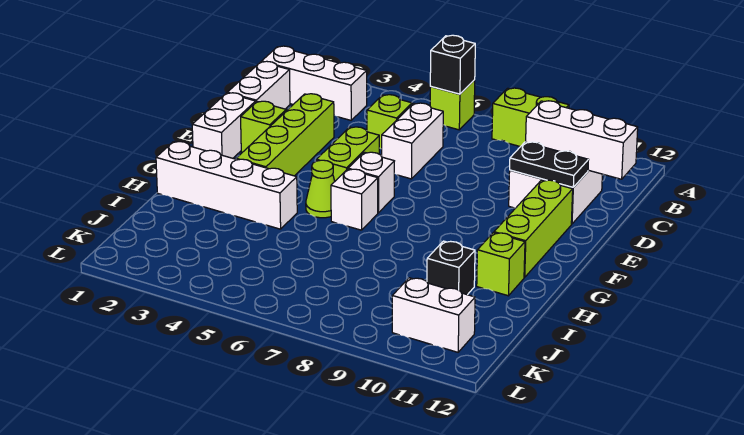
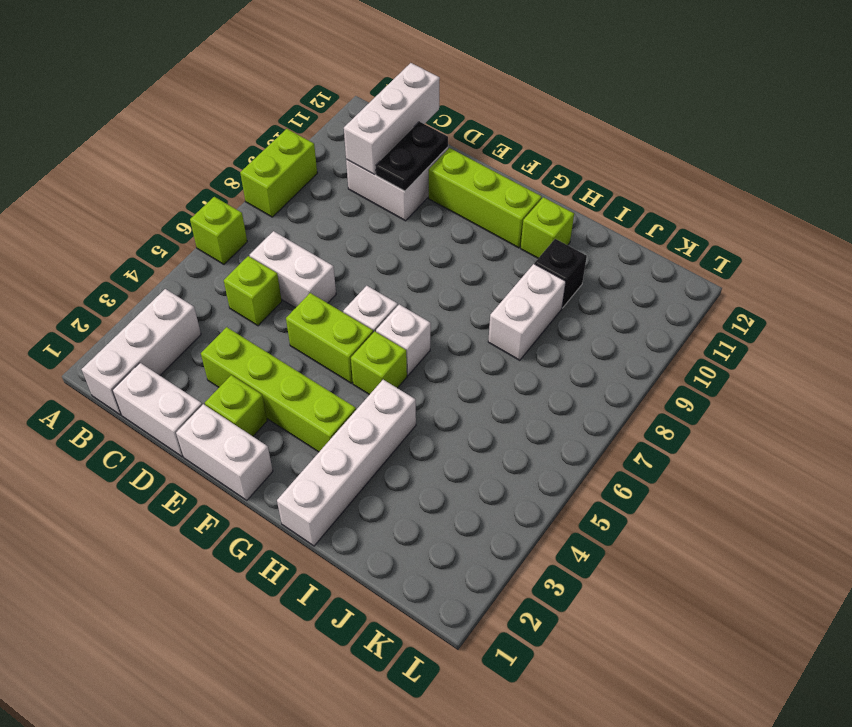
black 1x1 brick [430,35,475,94] -> none
lime 1x1 cone [306,160,335,218] -> lime 1x1 brick [351,331,407,395]
white 1x2 brick [392,278,475,352] -> white 1x2 brick moved to [488,264,566,360]

